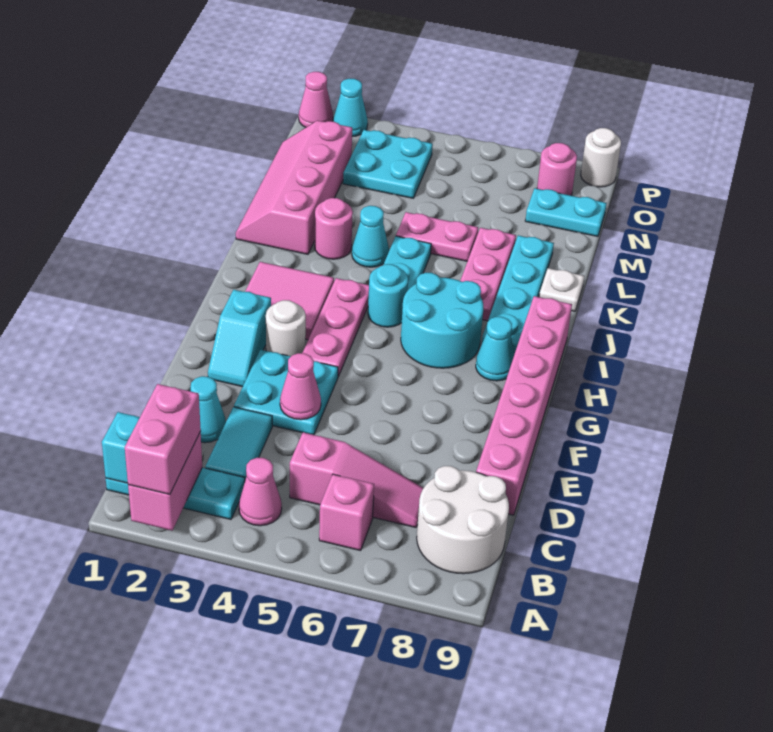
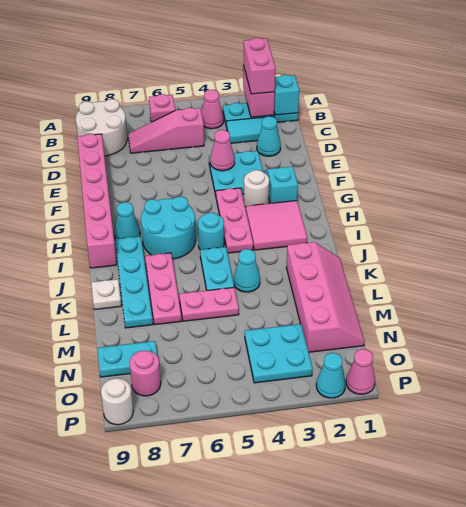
cyan 1x2 tile [205,407,272,480] -> cyan 1x2 tile turned to [227,116,278,143]
pink 1x1 round brick [315,198,353,259] -> none

